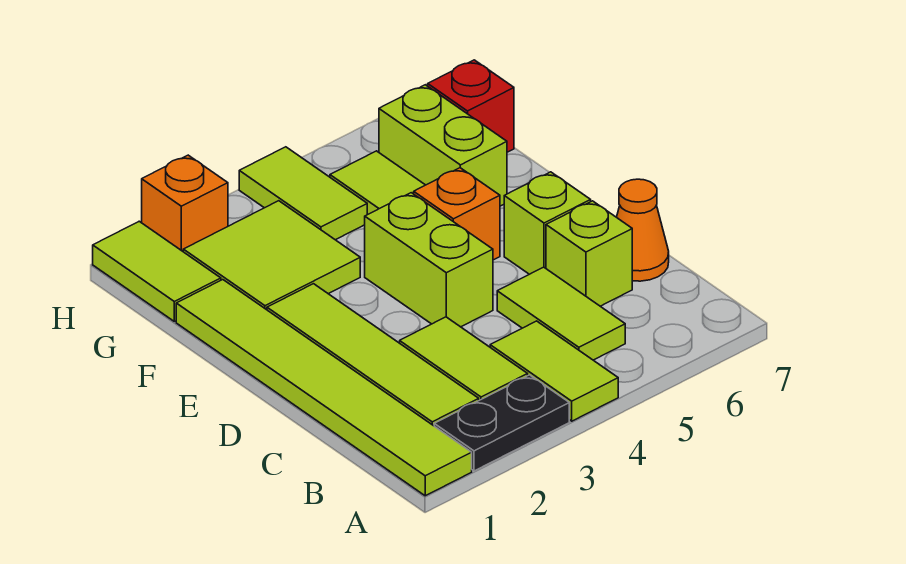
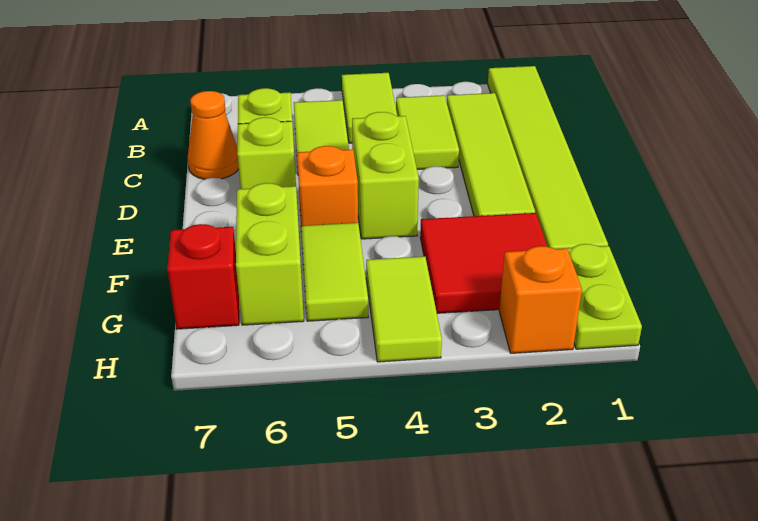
black 1x2 plate [434,375,569,471] -> none
lime 2x2 tile [183,201,360,310] -> red 2x2 tile [420,213,547,313]
lime 1x2 tile [93,221,221,321] -> lime 1x2 plate [567,244,642,349]

